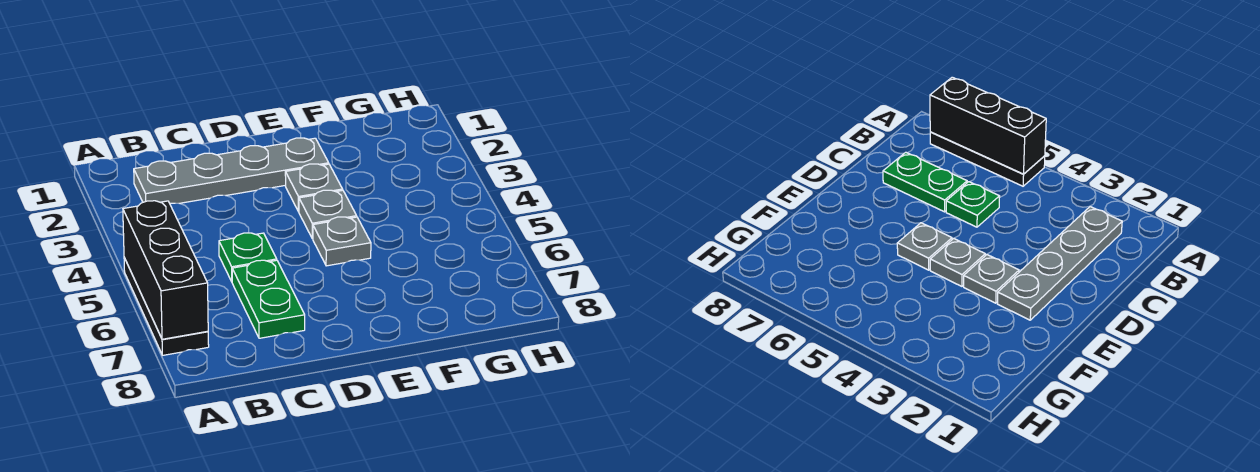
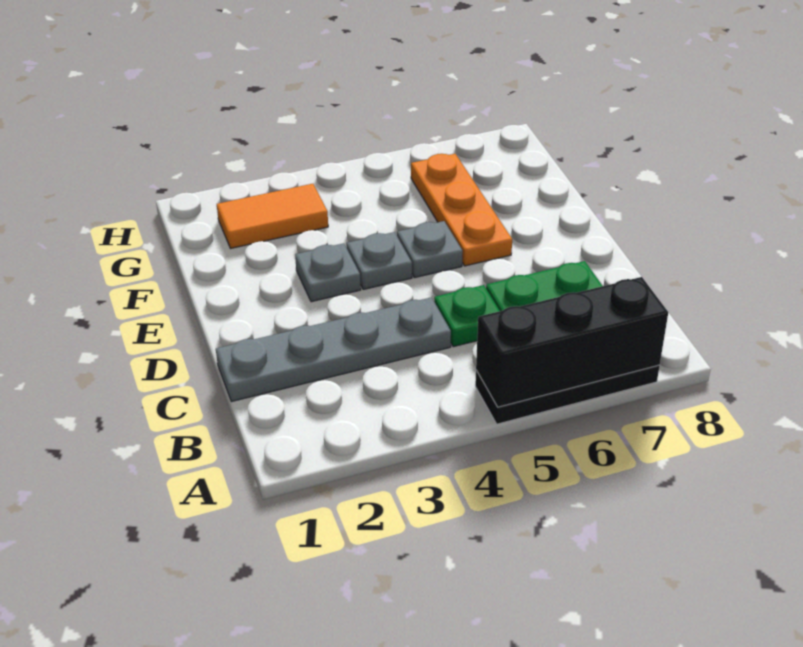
grey 1x4 plate [134,138,329,203] -> grey 1x4 plate turned to [216,297,451,402]
none -> orange 1x3 plate [411,154,512,266]
none -> orange 1x2 tile [217,184,328,248]

